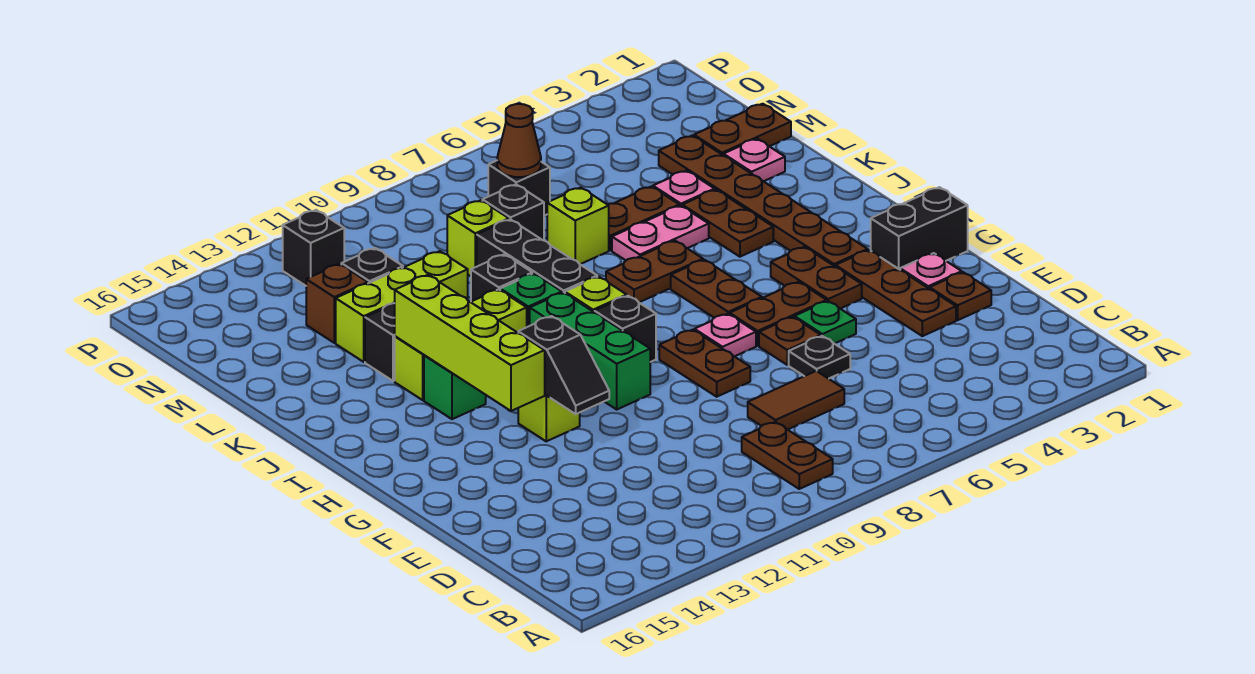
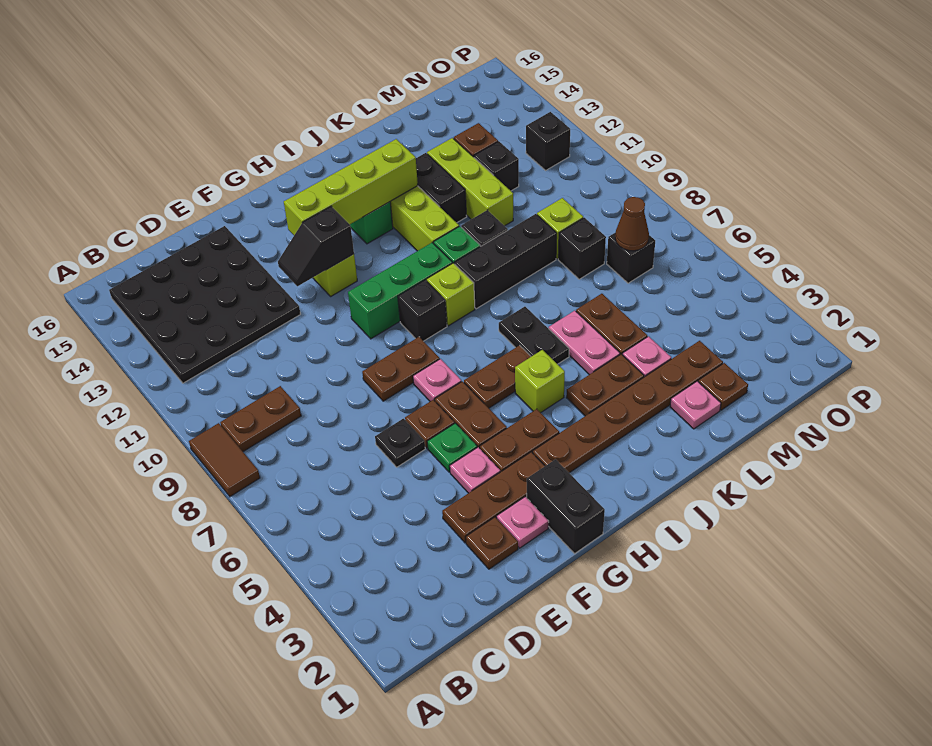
none -> black 4x4 plate [109,226,300,383]
brown 1x2 tile [748,371,844,430] -> brown 1x2 tile moved to [189,423,260,496]
none -> pink 1x1 plate [450,447,500,493]
brown 1x2 plate [606,241,703,302] -> black 1x2 plate [499,307,569,364]
lime 1x1 brick [547,187,609,264] -> lime 1x1 brick moved to [515,350,565,413]
brown 1x2 plate [694,104,791,155] -> brown 1x1 plate [698,363,748,410]

